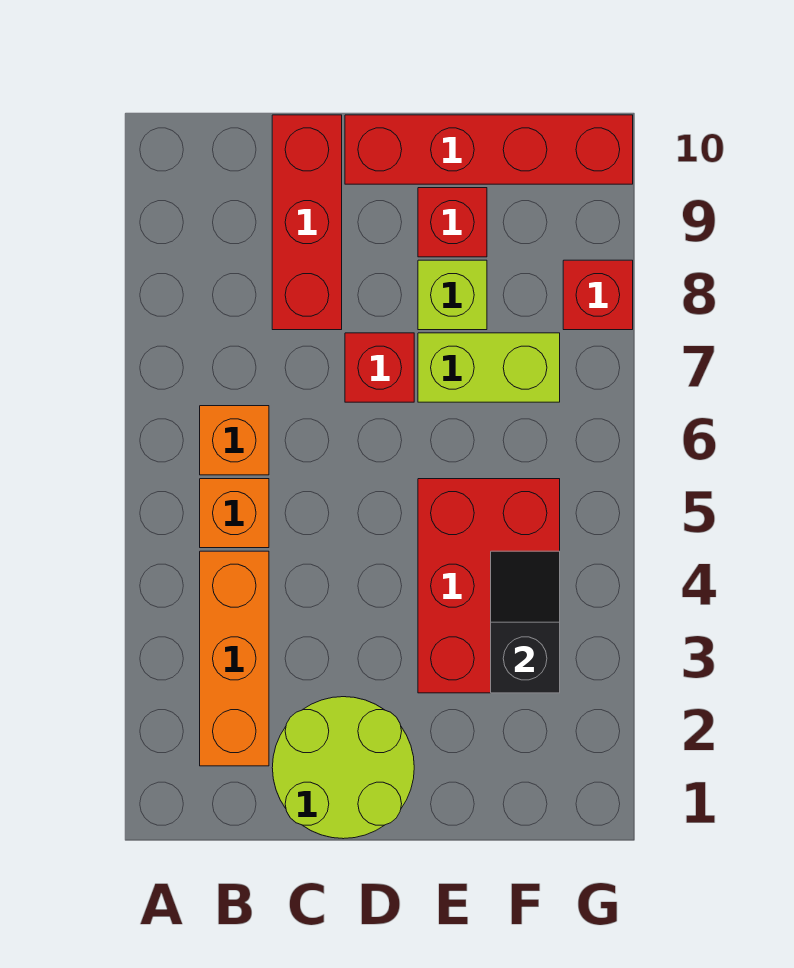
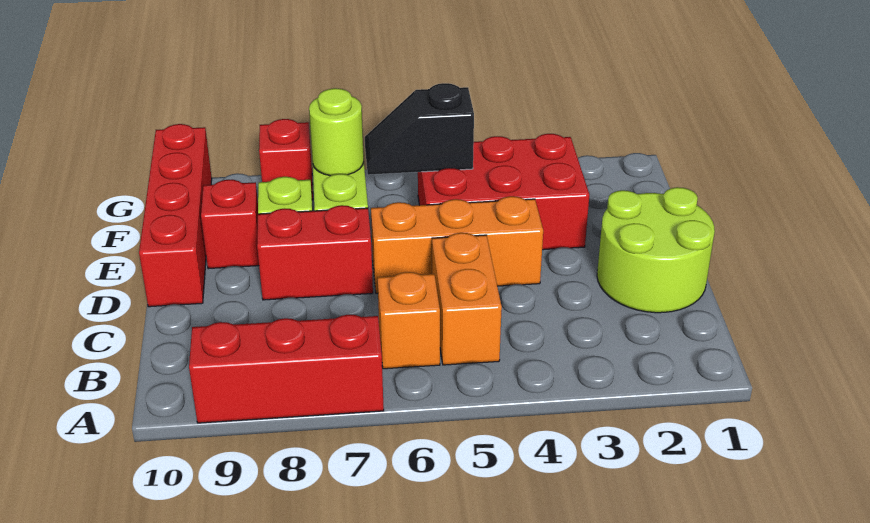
orange 1x3 brick [200,551,269,766] -> orange 1x3 brick moved to [371,196,543,293]
orange 1x1 brick [200,479,269,548] -> orange 1x2 brick [432,233,502,365]
red 1x3 brick [272,115,342,330] -> red 1x3 brick moved to [189,315,384,423]
red 1x1 brick [345,333,414,402] -> red 1x2 brick [257,205,373,300]
black 1x2 slope [491,551,560,693] -> black 1x2 slope moved to [365,83,474,175]
none -> lime 1x1 round brick [309,88,364,176]

